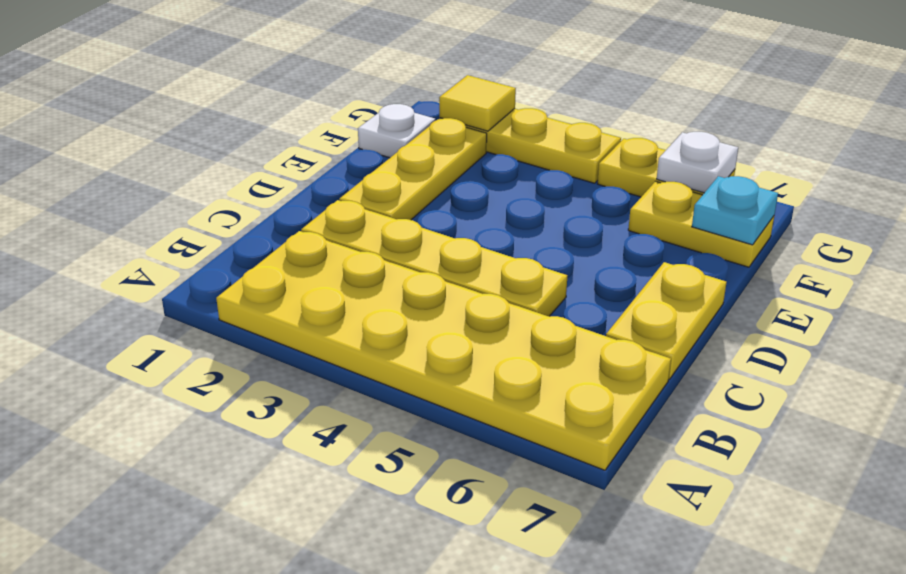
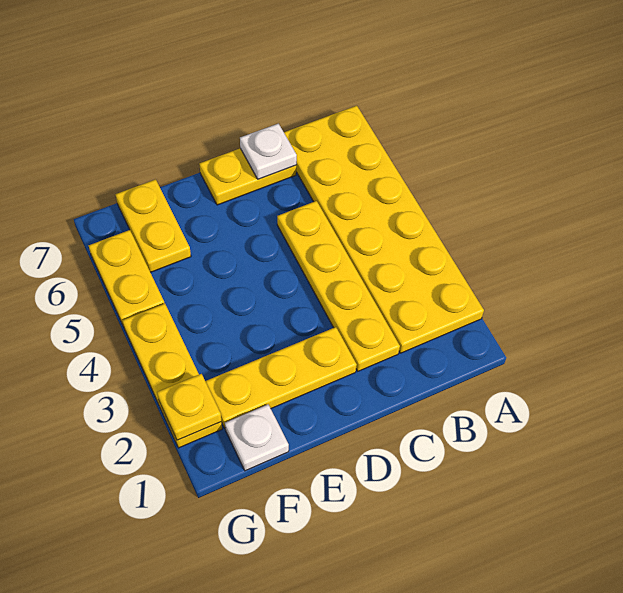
cyan 1x1 plate [692,176,778,245] -> none
yellow 1x1 tile [439,75,516,131] -> yellow 1x1 plate [157,374,221,440]
white 1x1 plate [657,132,738,193] -> white 1x1 plate moved to [240,124,297,179]

